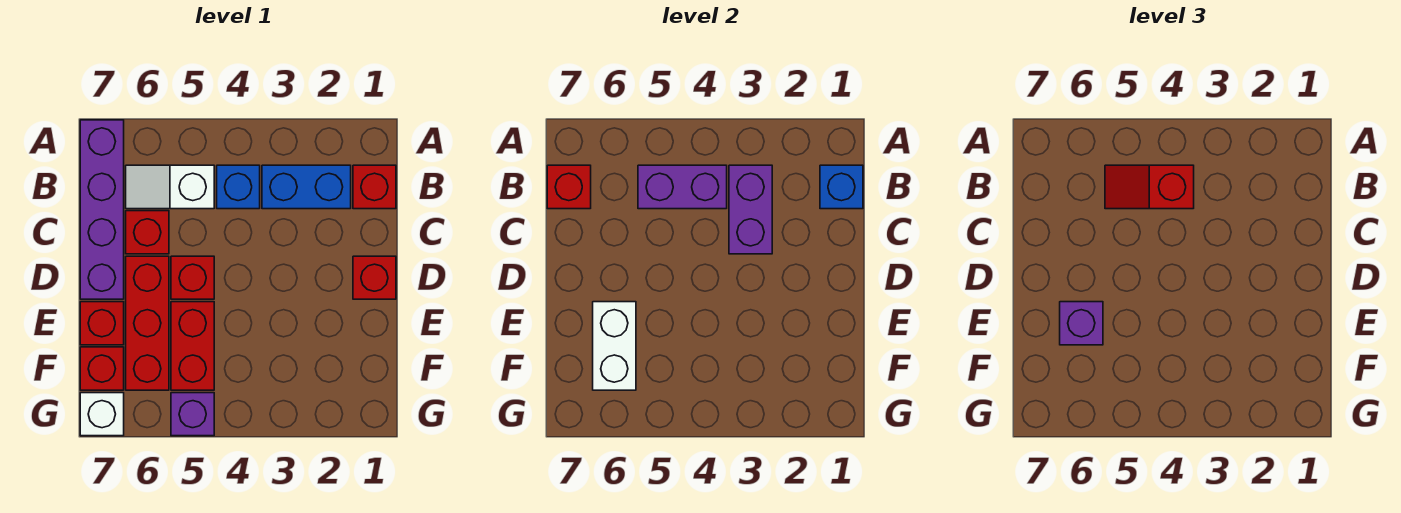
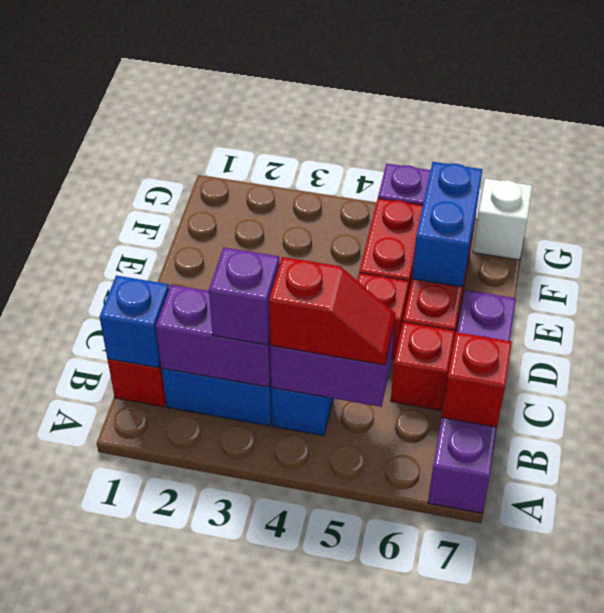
purple 1x2 brick [729,165,772,254] -> purple 1x2 brick turned to [156,285,271,387]
white 1x2 slope [126,165,214,209] -> none
red 1x1 brick [353,256,396,299] -> none
white 1x2 brick [593,302,636,390] -> blue 1x2 brick [412,162,483,287]
purple 1x1 brick [1060,302,1103,345] -> purple 1x1 brick moved to [209,247,279,345]
red 1x1 brick [80,302,124,345] -> none
red 1x1 brick [80,347,124,390] -> none

